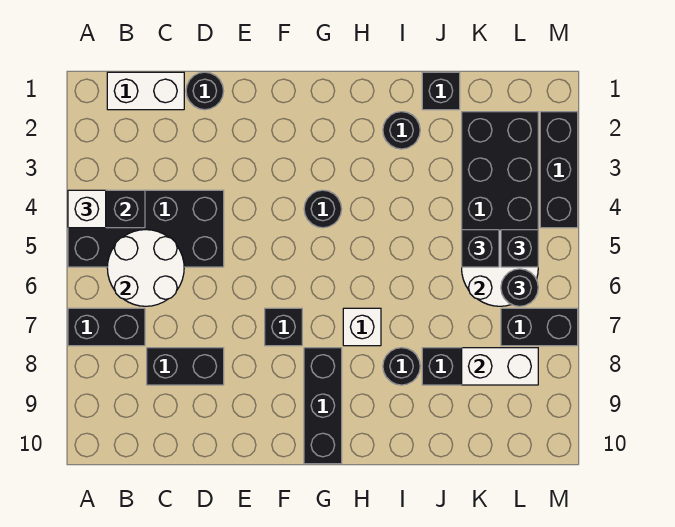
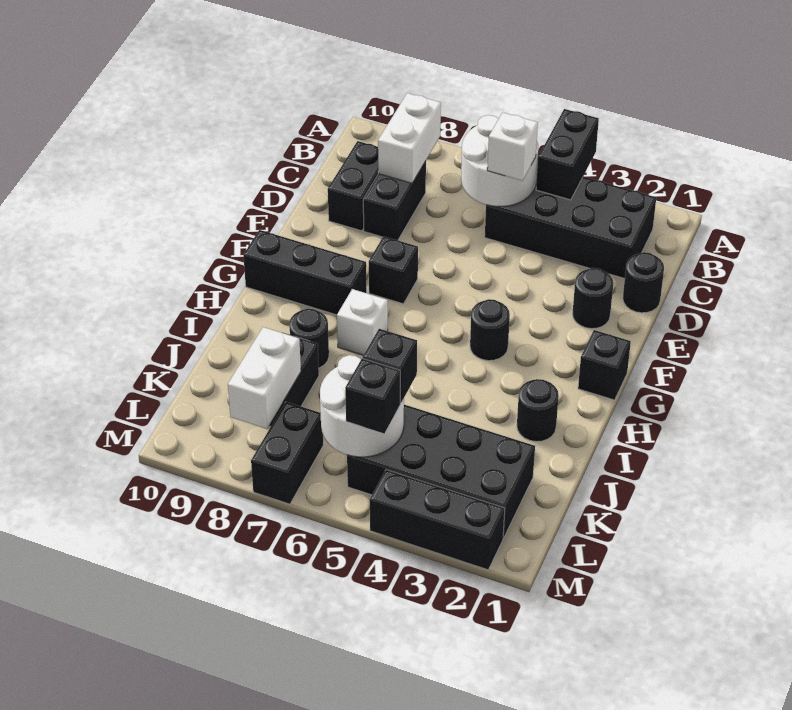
black 2x4 brick [68,190,224,267] -> black 2x4 brick turned to [485,164,656,279]
white 1x1 brick [68,190,106,228] -> white 1x1 brick moved to [487,112,538,181]
black 1x2 brick [68,308,145,346] -> black 1x2 brick moved to [328,141,378,231]
white 1x2 brick [107,72,184,110] -> white 1x2 brick moved to [378,93,441,183]
black 1x1 brick [422,72,460,110] -> black 1x1 brick moved to [578,330,631,400]
black 1x1 round brick [501,269,538,306] -> black 1x1 round brick moved to [572,268,613,329]

